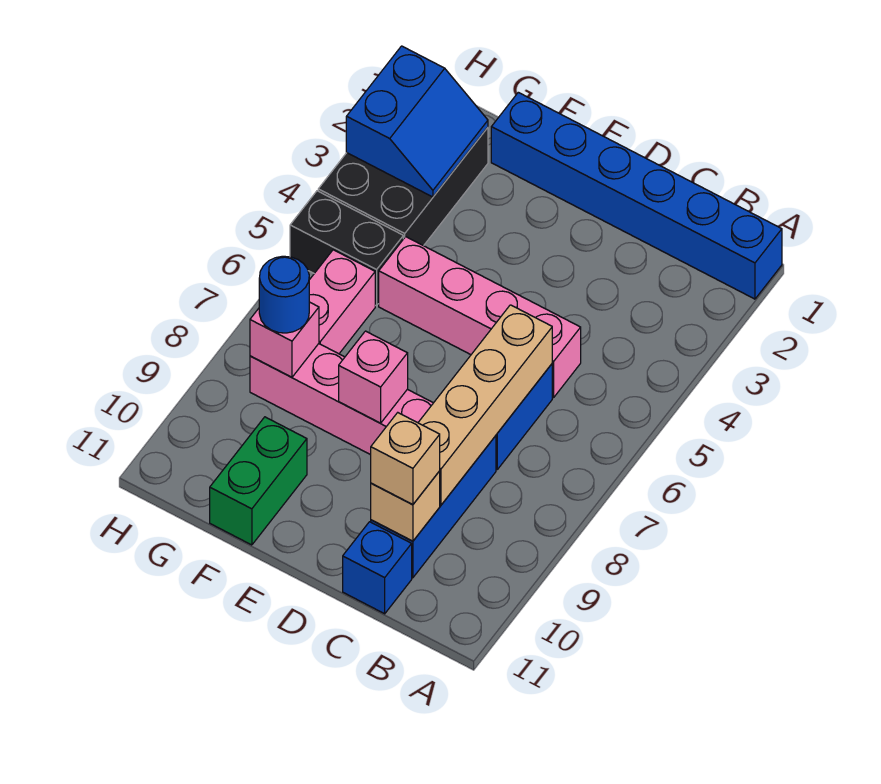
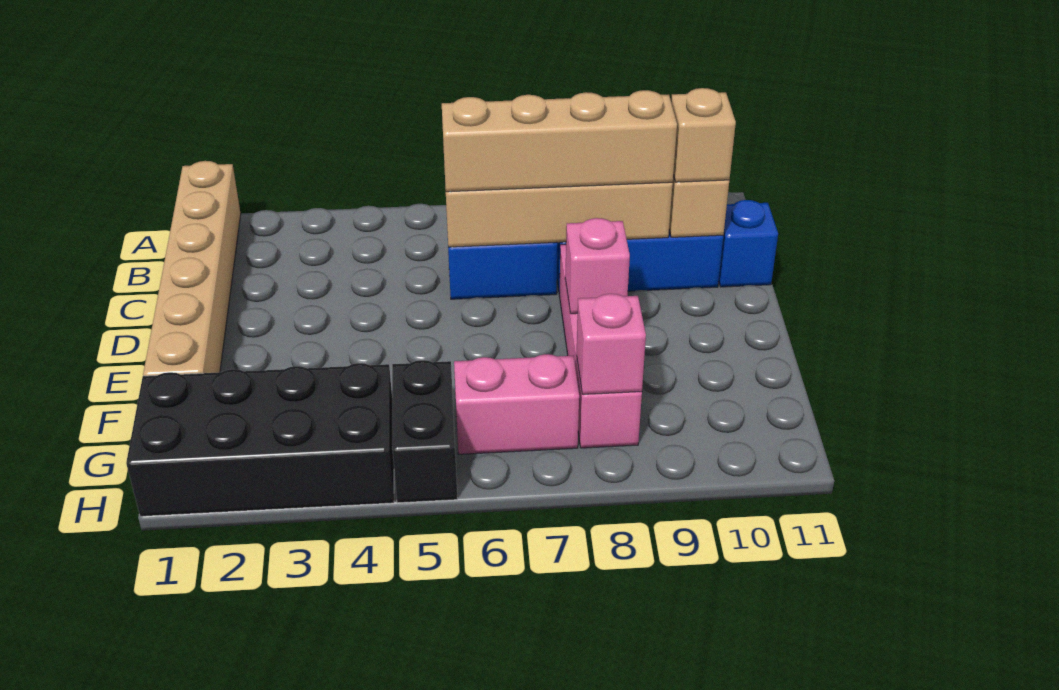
blue 1x6 brick [491,92,782,299] -> tan 1x6 brick [143,161,241,376]
pink 1x4 brick [379,237,581,397] -> none
none -> tan 1x4 brick [442,90,677,192]
green 1x2 brick [210,417,307,545] -> none
black 2x3 brick [318,128,488,246] -> black 2x4 brick [126,363,394,516]
blue 2x2 slope [346,46,488,197] -> none
blue 1x1 round brick [259,256,309,333] -> none

